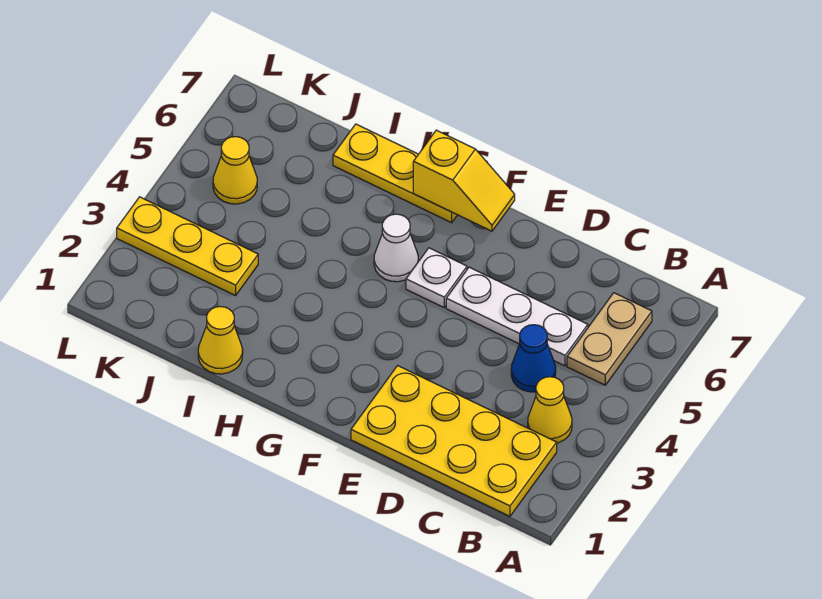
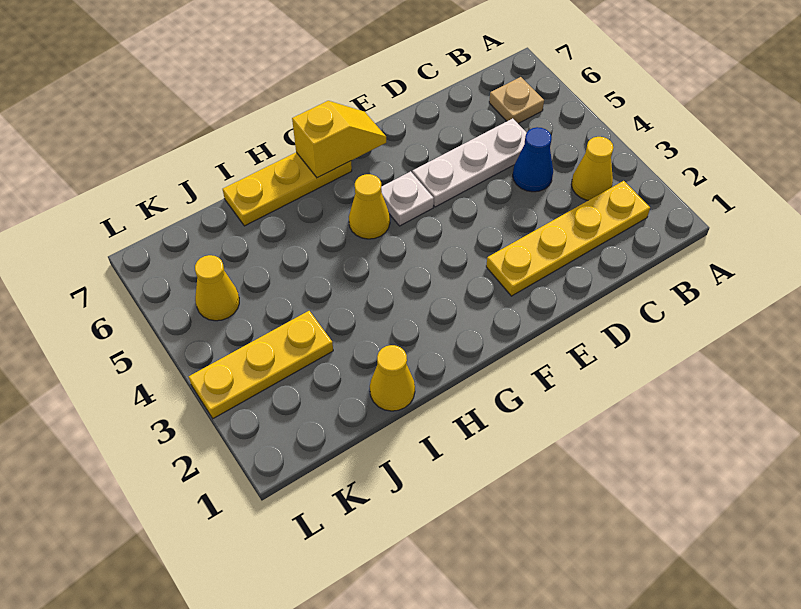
yellow 2x4 plate [351,366,557,516] -> yellow 1x4 plate [486,181,650,296]
tan 1x2 plate [567,293,652,385] -> tan 1x1 plate [489,77,544,124]
white 1x1 cone [374,214,418,282] -> yellow 1x1 cone [349,174,390,239]

